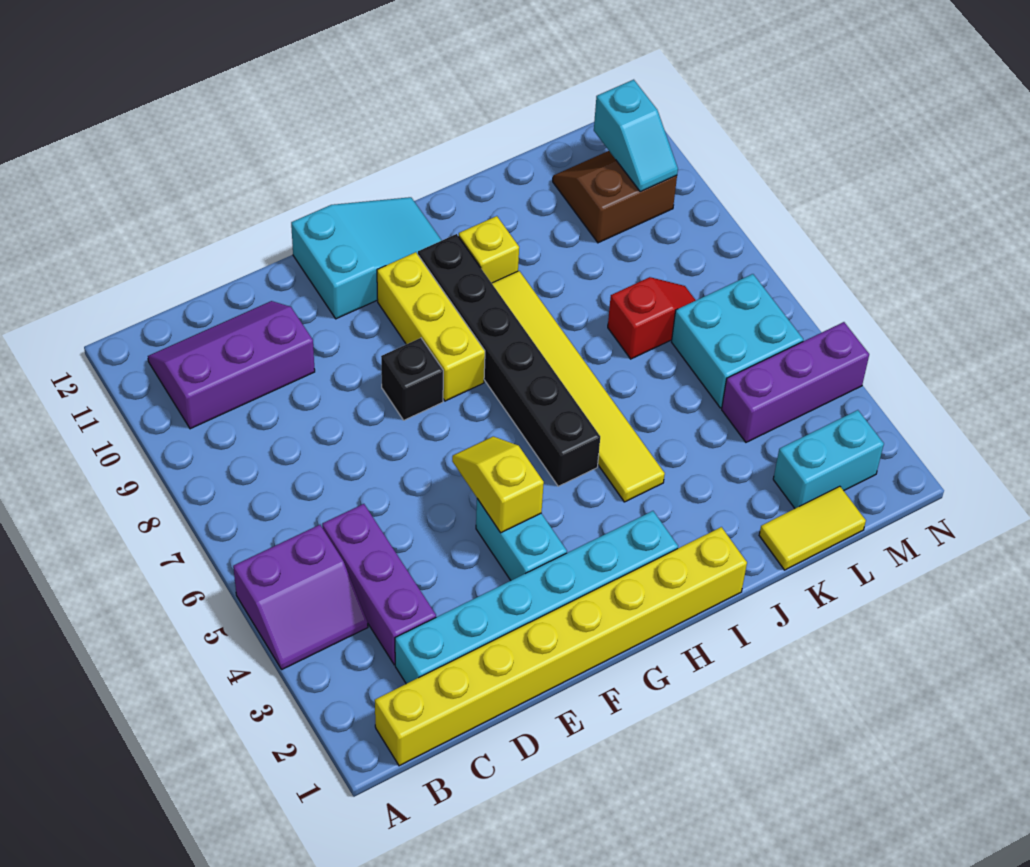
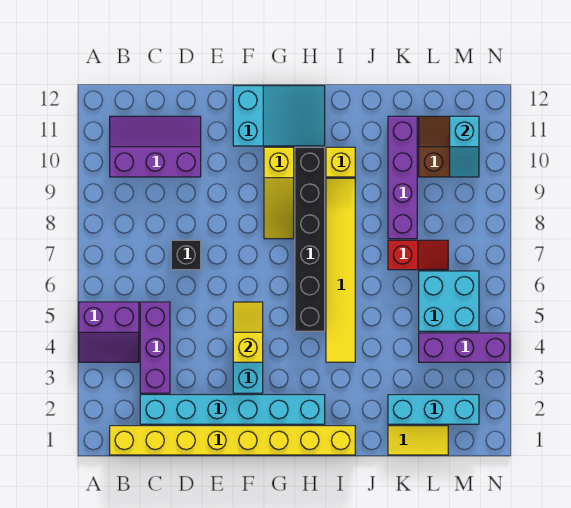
black 1x1 brick [381,338,443,420] -> black 1x1 brick moved to [171,240,201,270]
yellow 1x3 brick [377,252,485,401] -> yellow 1x3 slope [264,147,294,239]
none -> purple 1x4 brick [388,116,417,239]
cyan 1x2 brick [773,410,884,508] -> cyan 1x3 brick [388,395,479,424]

